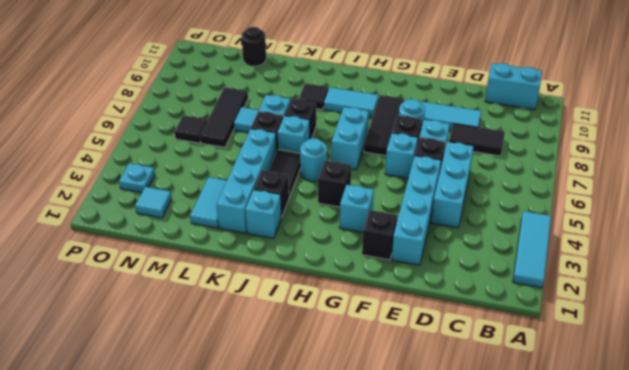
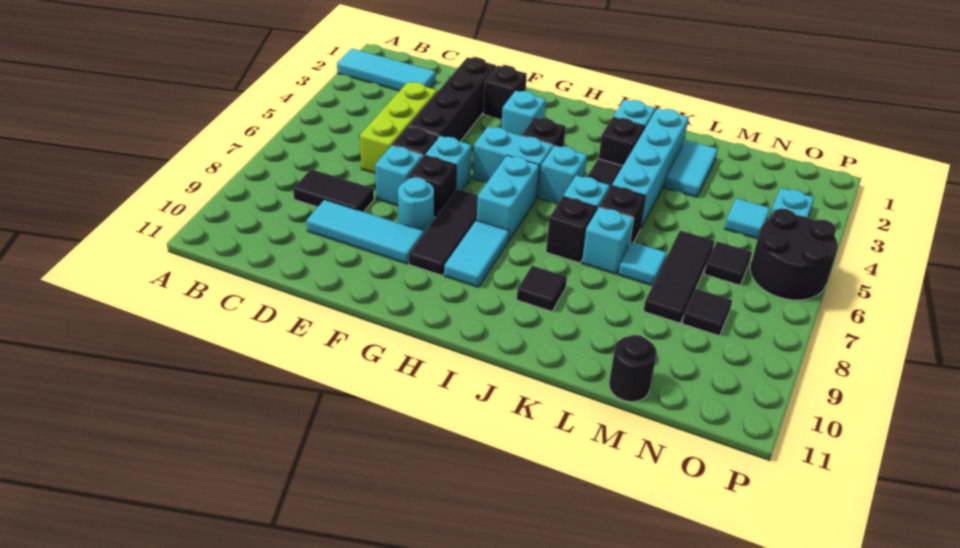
cyan 1x3 tile [513,211,551,288] -> cyan 1x3 tile turned to [337,48,436,91]
cyan 1x2 brick [485,63,542,110] -> cyan 1x2 brick moved to [473,126,553,198]
cyan 1x3 brick [431,142,474,228] -> lime 1x3 brick [360,82,437,173]
cyan 1x4 brick [392,156,441,265] -> black 1x4 brick [409,57,496,141]
cyan 1x2 tile [324,87,378,118] -> cyan 1x2 tile turned to [444,220,509,287]
cyan 1x1 round brick [300,138,327,182] -> cyan 1x1 brick [539,146,587,204]
cyan 1x1 tile [135,187,172,218] -> cyan 1x1 tile moved to [725,198,770,239]
none -> black 1x1 tile [682,289,732,336]
none -> black 2x2 round brick [750,208,838,300]

